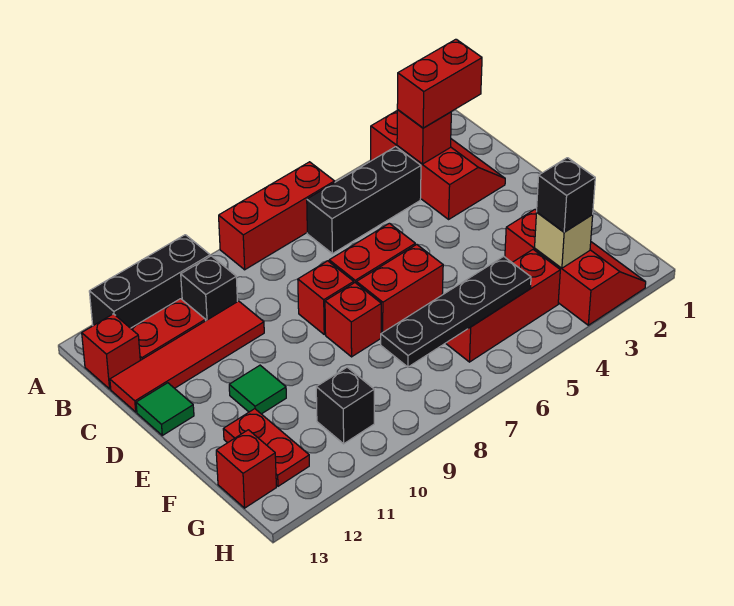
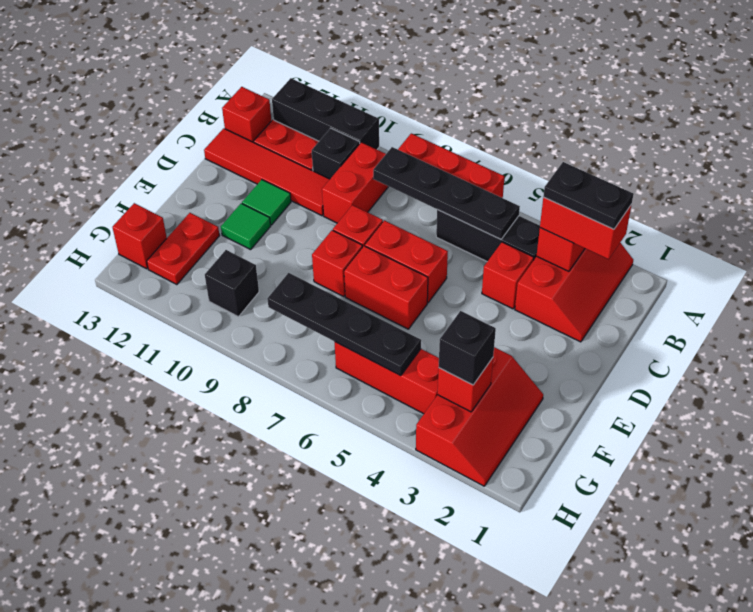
none -> black 1x2 plate [543,162,634,229]
none -> black 1x4 plate [373,147,520,239]
none -> red 1x2 brick [322,142,389,223]
none -> red 1x1 brick [482,242,534,309]
green 1x1 tile [136,383,194,435] -> green 1x1 tile moved to [242,180,291,225]
tan 1x1 brick [535,213,593,268] -> red 1x1 brick [438,358,493,412]

